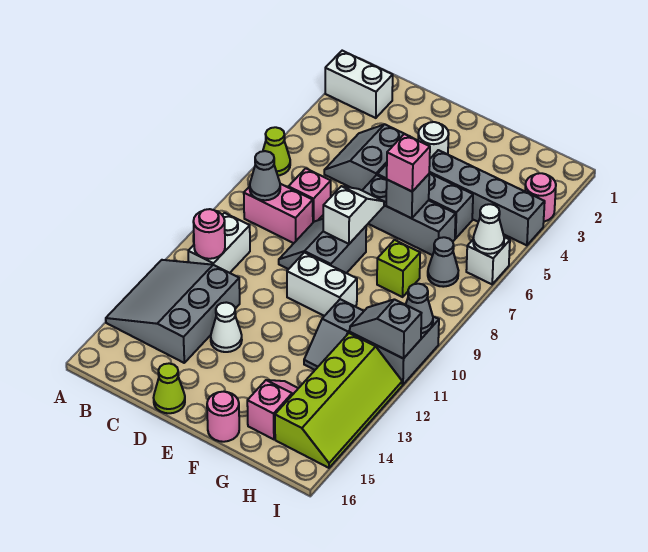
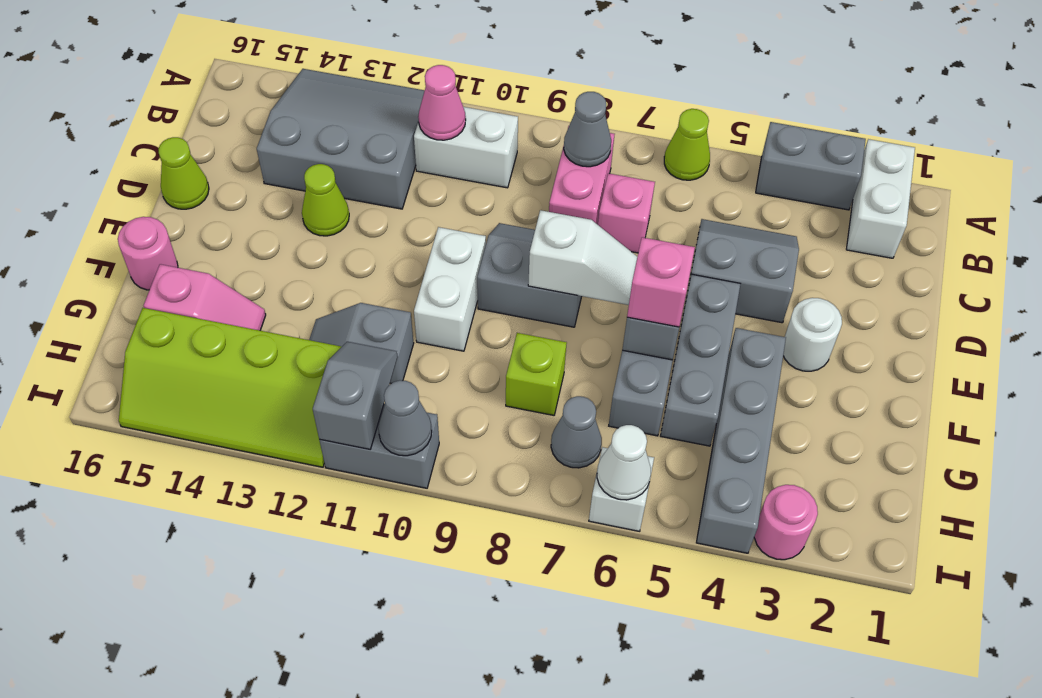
none -> grey 1x2 brick [756,122,866,210]
pink 1x1 round brick [193,209,225,259] -> pink 1x1 cone [418,65,466,140]
white 1x1 cone [211,302,242,352] -> lime 1x1 cone [302,164,349,236]

